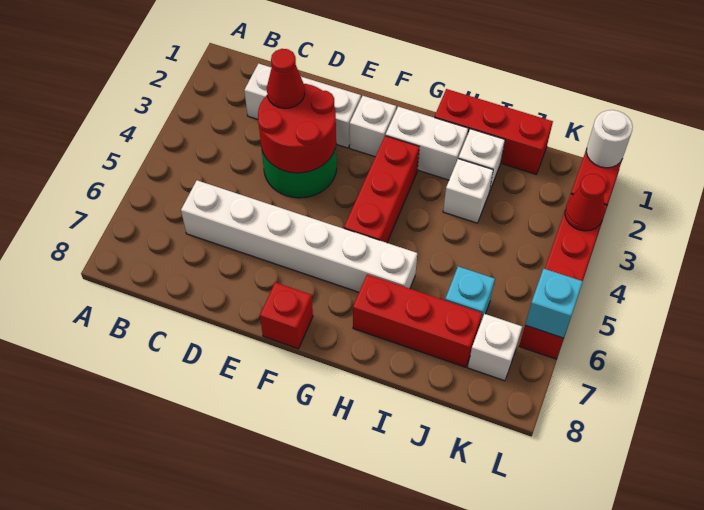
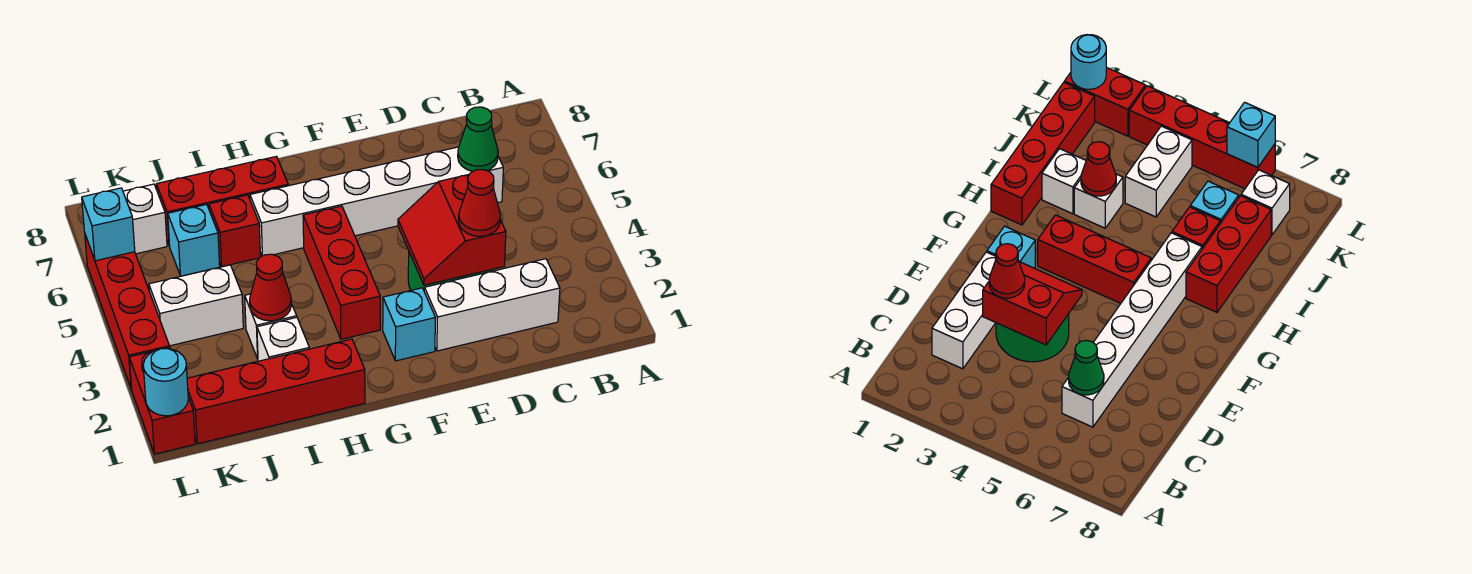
none -> green 1x1 cone [458,107,498,171]
red 2x2 round brick [258,84,336,173] -> red 2x2 slope [398,175,506,285]
white 1x1 brick [350,96,396,157] -> cyan 1x1 brick [383,288,435,361]
red 1x1 brick [260,282,313,349] -> red 1x1 brick moved to [209,195,260,267]
white 1x2 brick [386,107,468,180] -> white 1x2 brick moved to [149,265,243,346]
red 1x3 brick [434,89,553,174] -> red 1x4 brick [187,339,365,444]
white 1x1 round brick [586,110,633,168] -> cyan 1x1 round brick [143,349,188,416]
red 1x1 cone [565,174,606,231] -> red 1x1 cone moved to [250,254,291,321]

